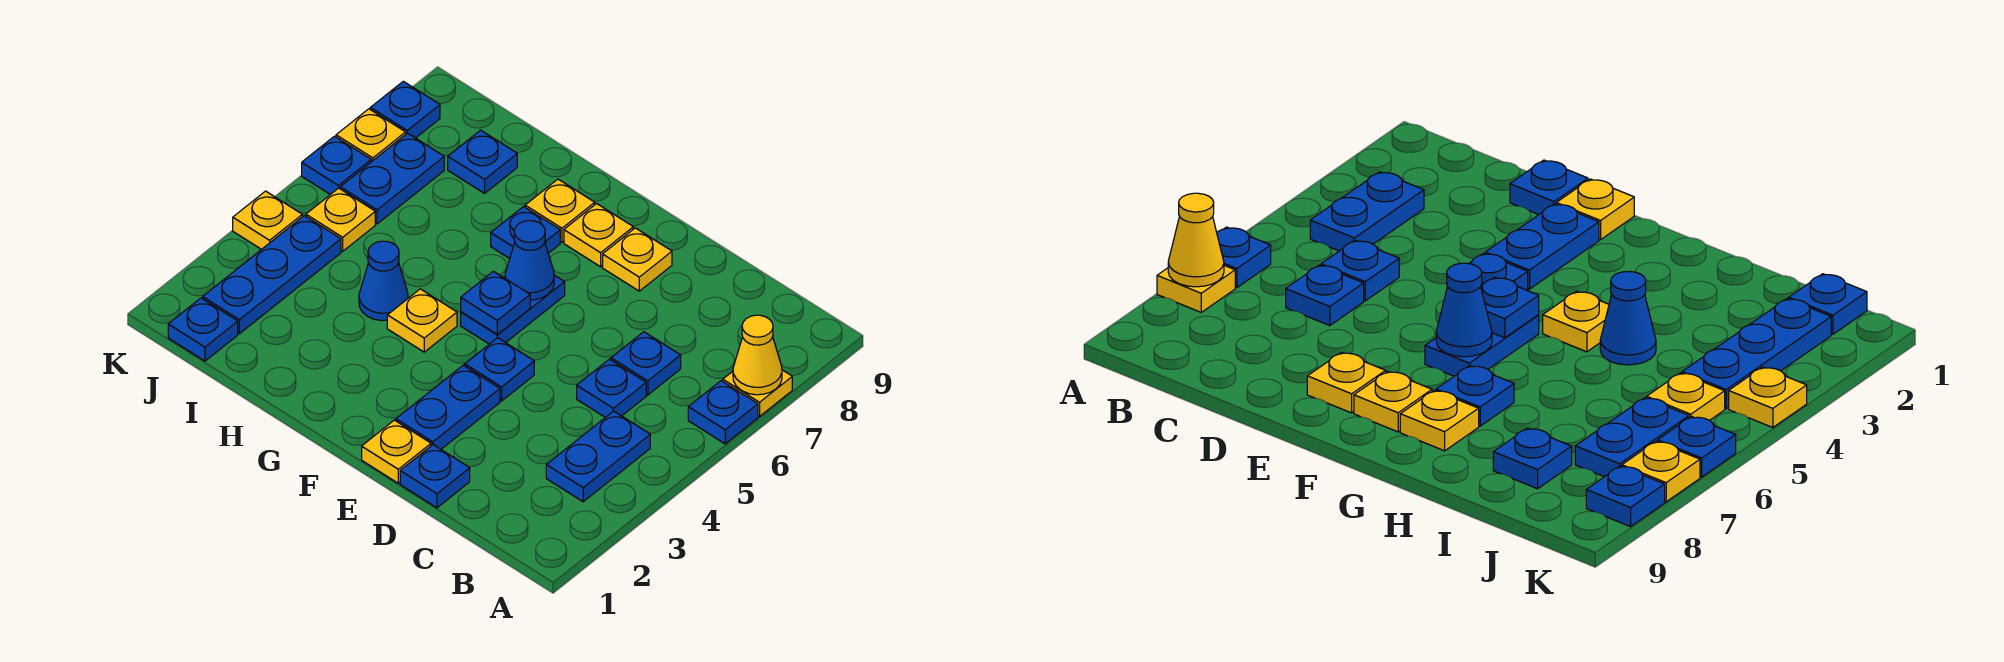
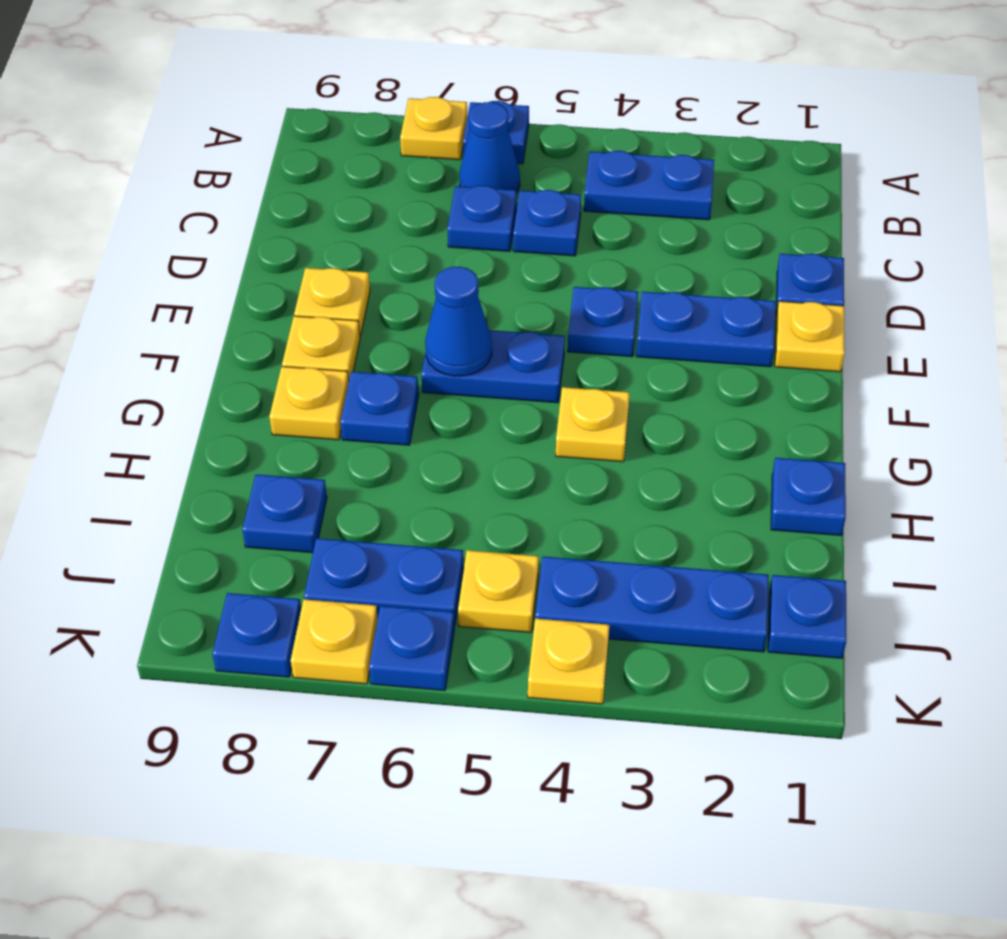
yellow 1x1 cone [733,315,782,395] -> none
blue 1x1 plate [461,271,530,335] -> blue 1x1 plate moved to [771,458,846,536]
blue 1x1 cone [359,241,408,321] -> blue 1x1 cone moved to [459,102,520,193]

